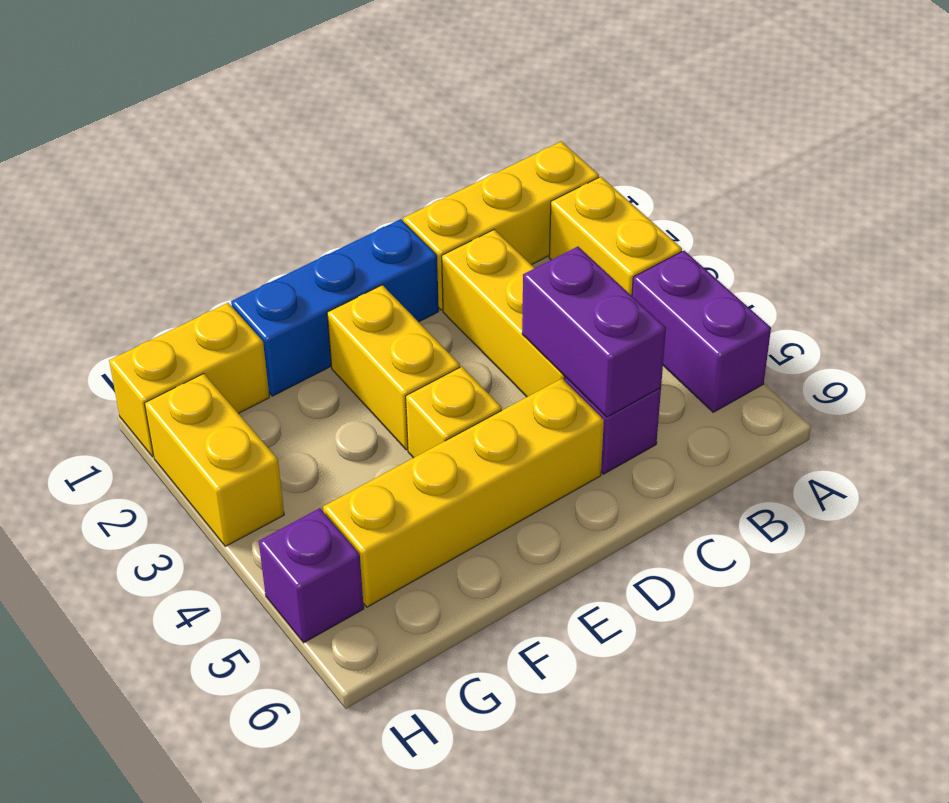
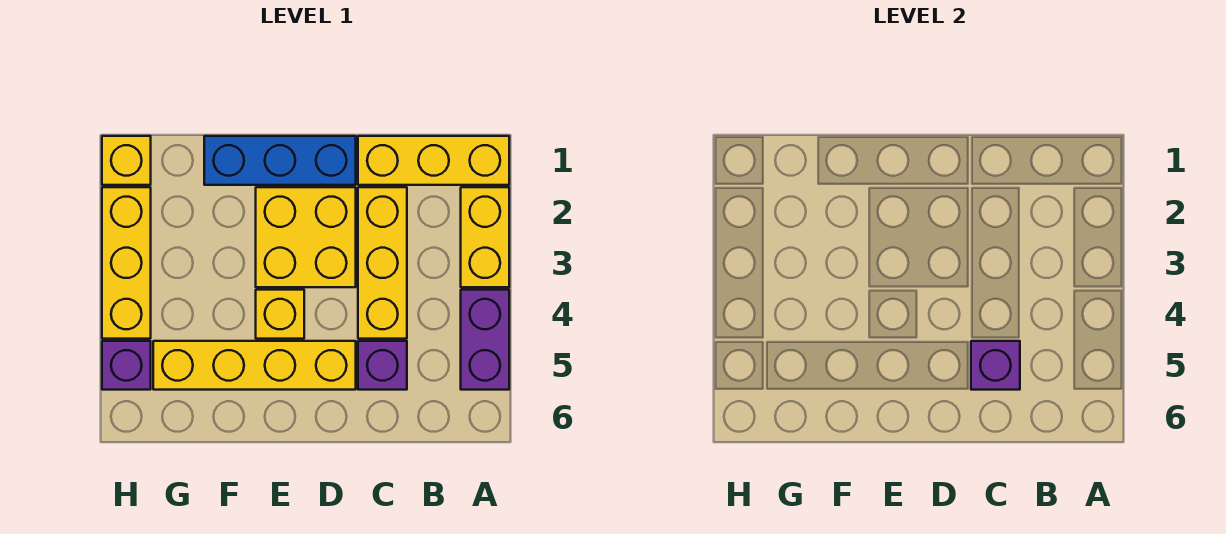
purple 1x2 brick [522,247,666,417] -> purple 1x1 brick [971,341,1020,390]
yellow 1x2 brick [327,285,460,450] -> yellow 2x2 brick [256,187,356,287]
yellow 1x2 brick [109,303,269,457] -> yellow 1x1 brick [102,136,151,185]
yellow 1x2 brick [144,374,284,546] -> yellow 1x3 brick [102,187,151,339]

